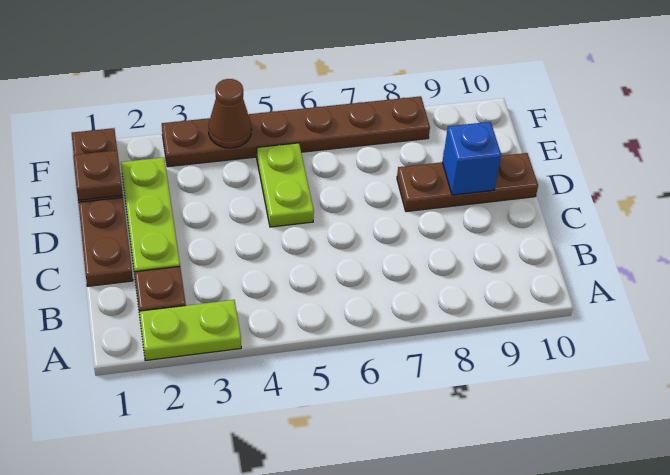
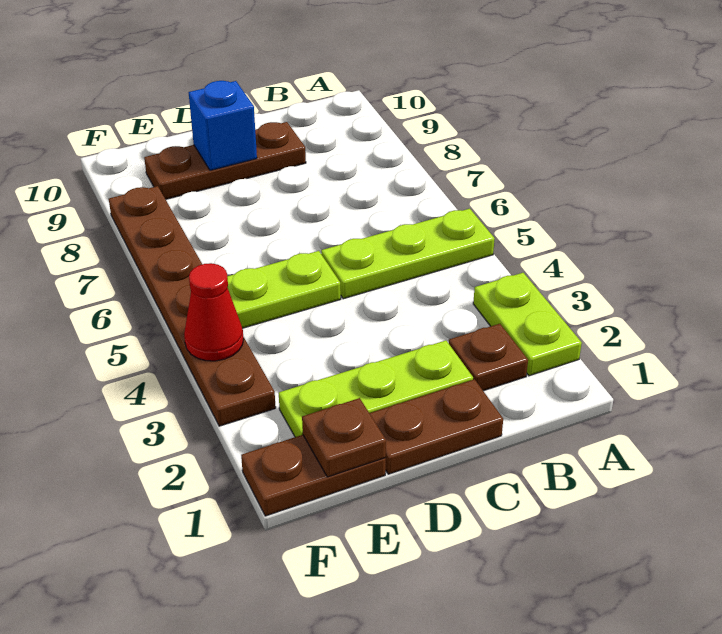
none -> lime 1x3 plate [321,209,495,299]
brown 1x3 plate [397,153,538,212] -> brown 1x3 plate turned to [144,122,306,199]
brown 1x1 cone [209,79,251,148] -> red 1x1 cone [184,263,243,361]

